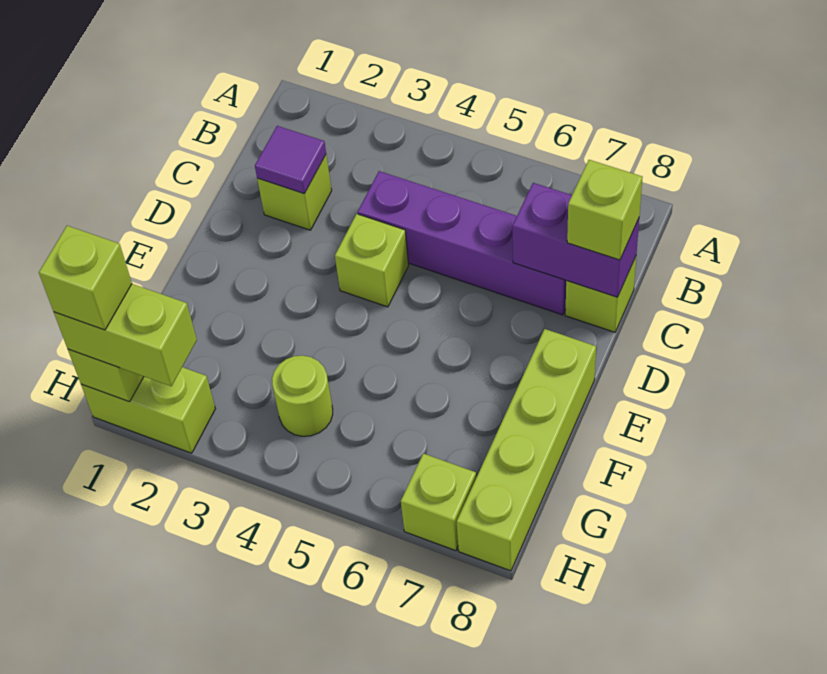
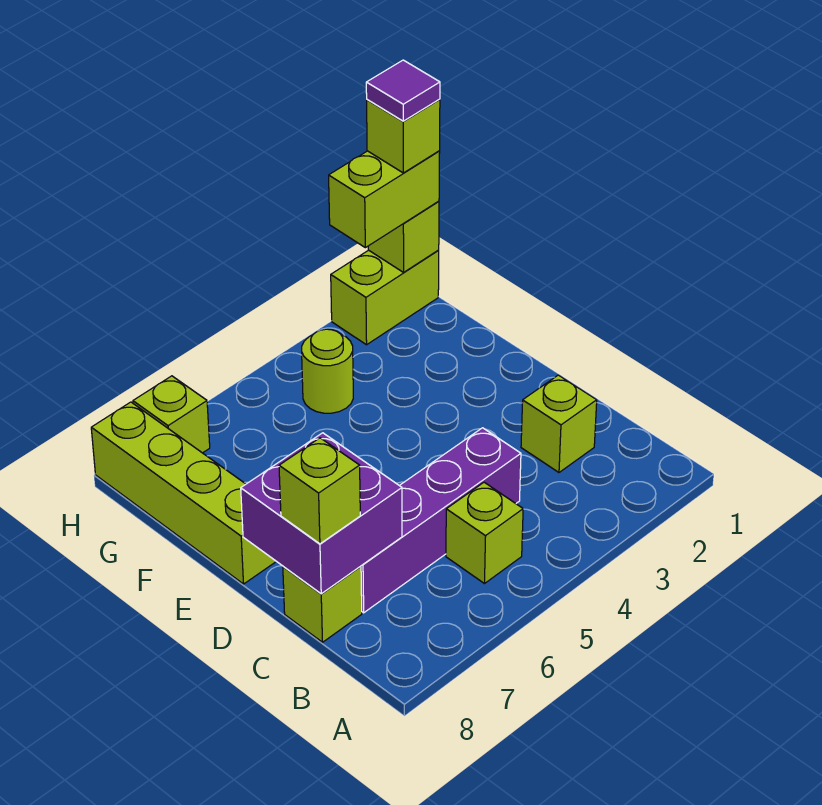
purple 1x1 tile [255,126,326,194] -> purple 1x1 tile moved to [366,60,440,121]
purple 1x2 brick [513,183,639,297] -> purple 2x2 brick [241,433,402,594]
lime 1x1 brick [335,214,409,307] -> lime 1x1 brick moved to [446,482,523,584]

